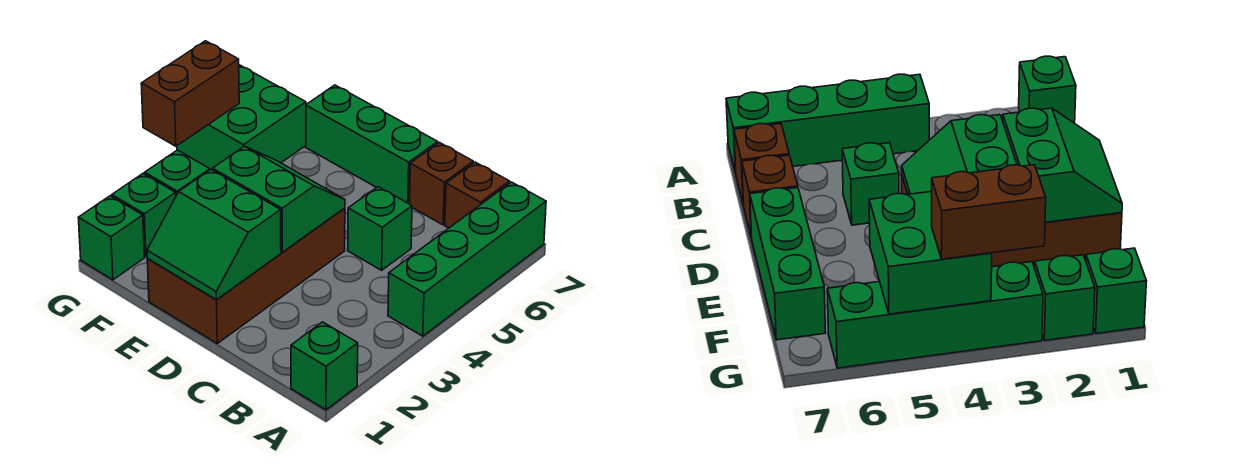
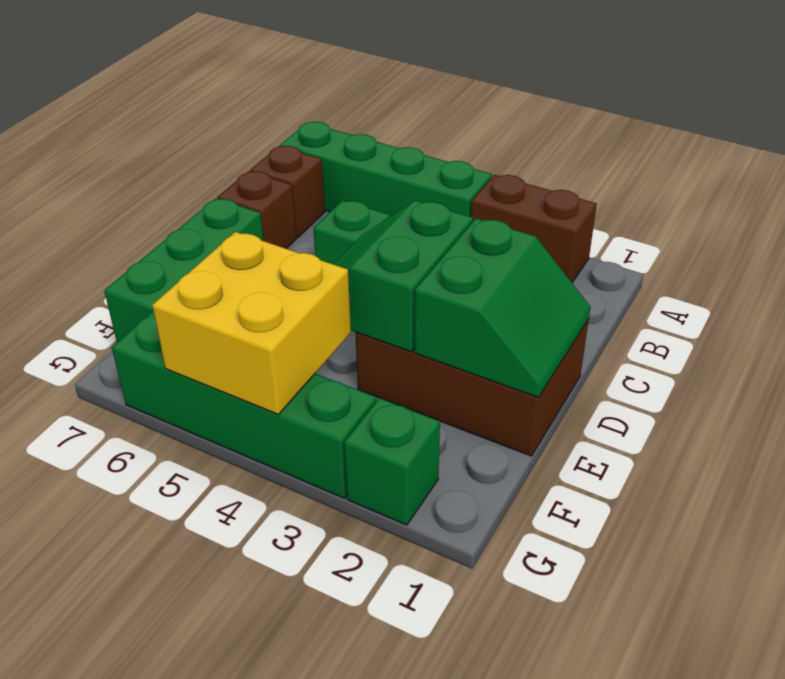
green 1x1 brick [291,322,358,410] -> none
brown 2x4 brick [147,208,345,343] -> brown 2x3 brick [356,320,589,456]
green 2x2 brick [177,65,306,170] -> yellow 2x2 brick [152,232,351,415]
green 1x1 brick [78,196,144,280] -> none
brown 1x2 brick [141,41,239,146] -> brown 1x2 brick moved to [471,175,597,282]

